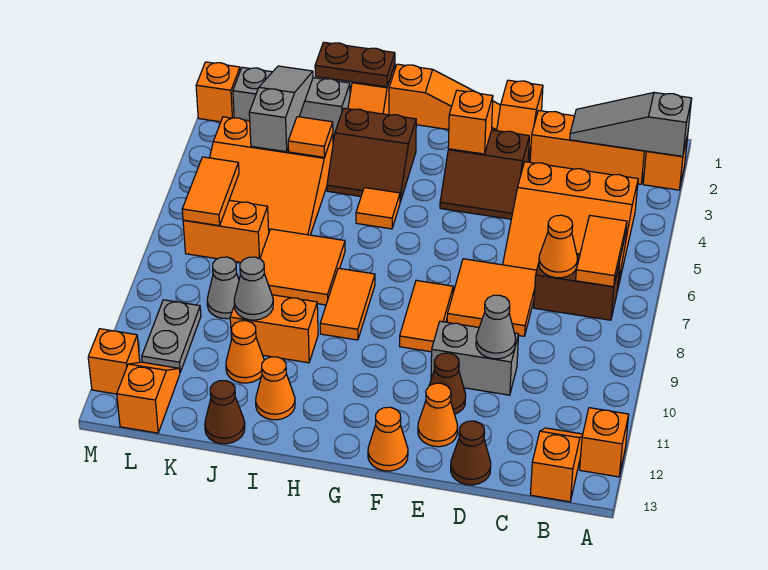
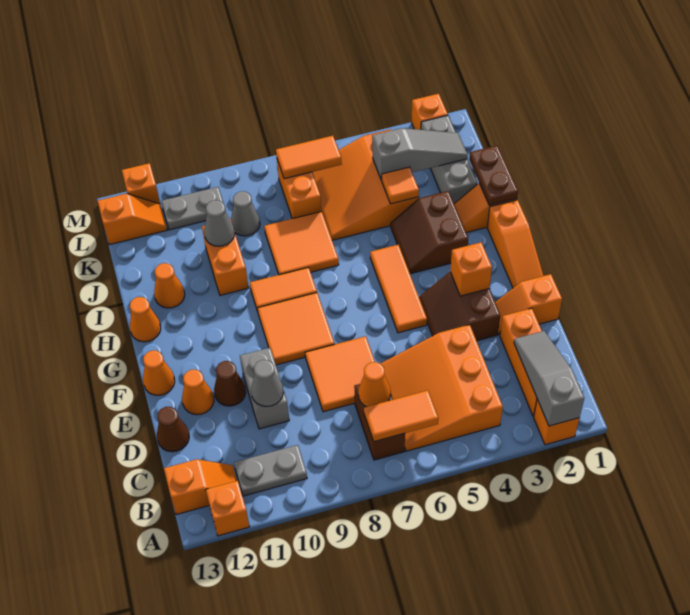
none -> grey 1x2 plate [234,445,307,496]
orange 1x2 tile [400,280,453,352] -> orange 2x2 tile [257,293,334,365]
orange 1x1 tile [356,188,400,229] -> orange 1x3 tile [370,244,427,333]
orange 1x1 cone [226,321,264,383] -> orange 1x1 cone moved to [130,297,161,342]
brown 1x1 cone [205,381,245,444] -> none

